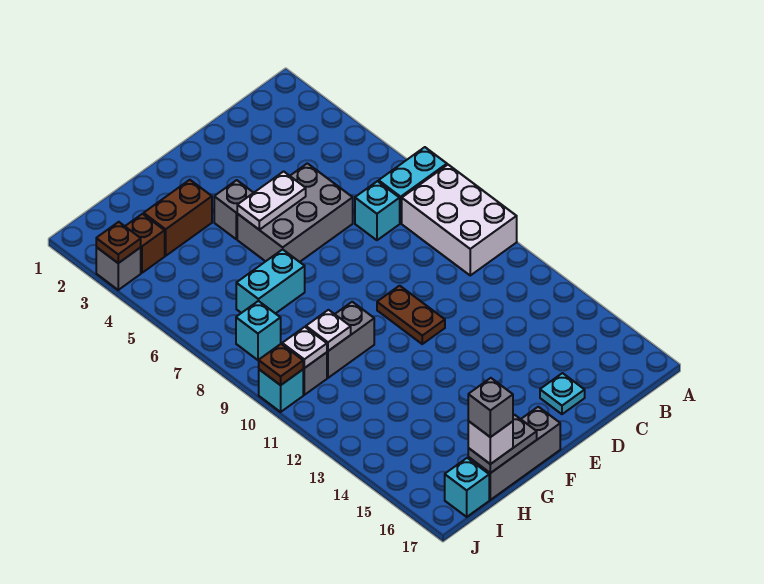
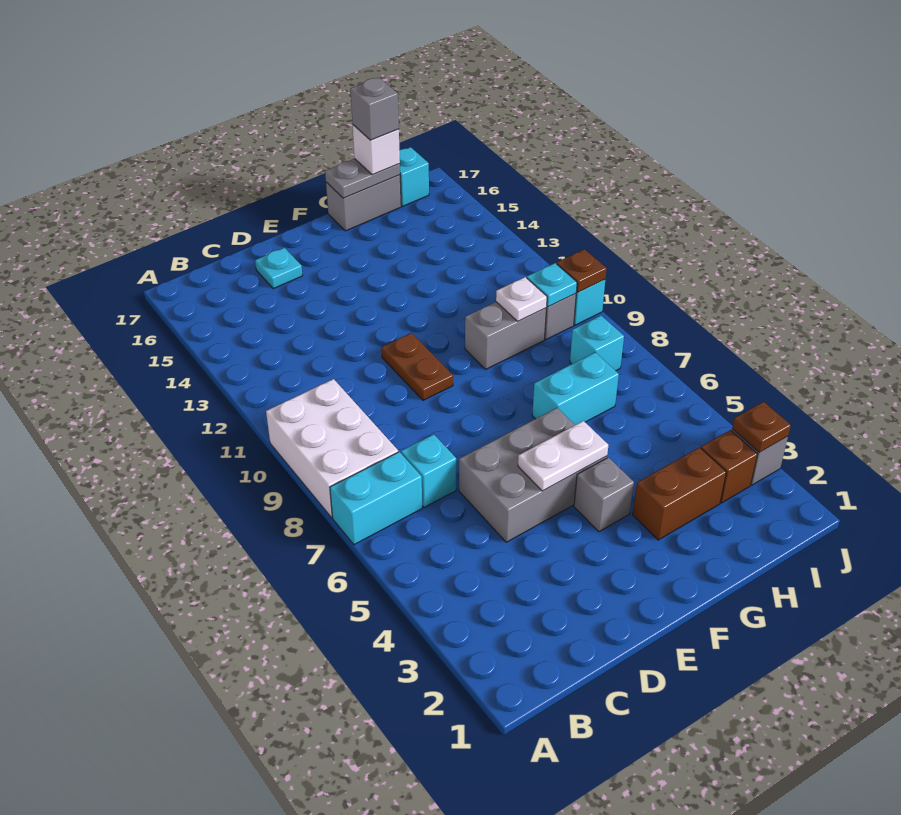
grey 1x3 brick [468,407,560,500] -> grey 1x2 brick [326,175,401,231]
white 1x1 plate [282,327,327,368] -> cyan 1x1 plate [527,263,577,307]

